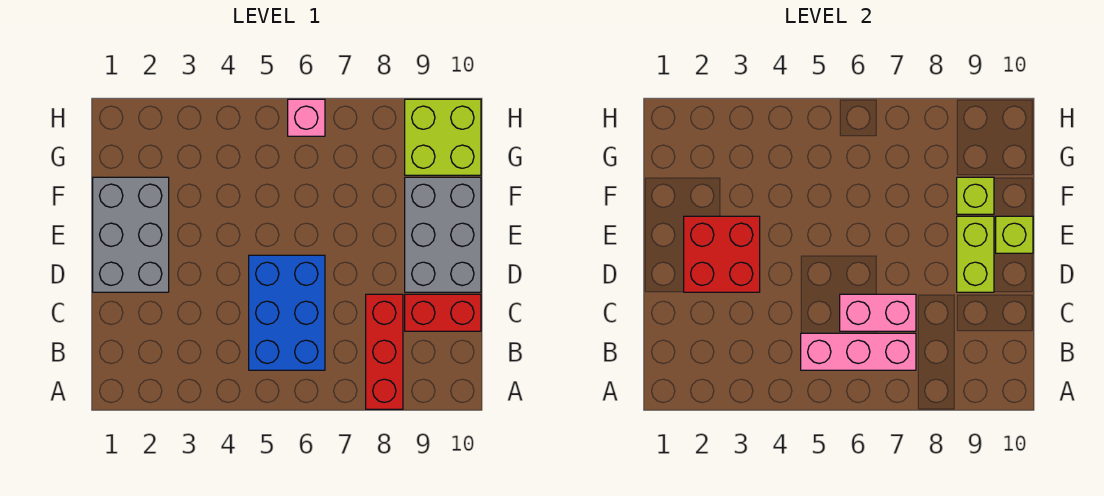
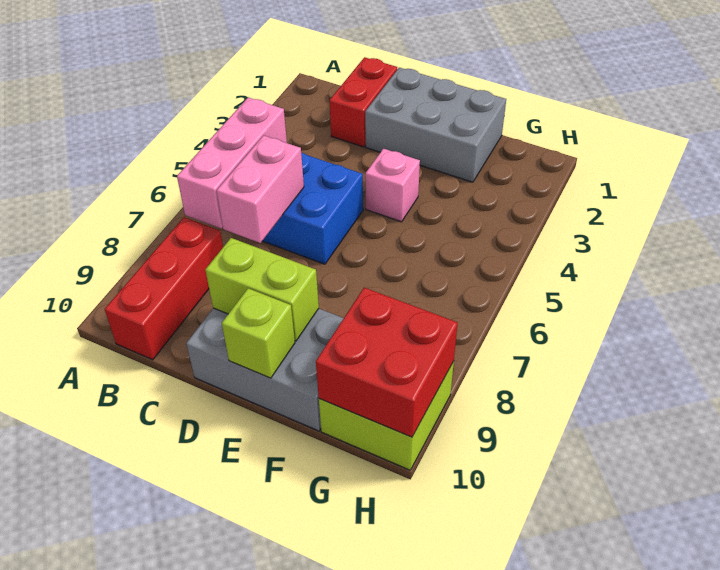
red 1x3 brick [366,294,403,409] -> red 1x3 brick turned to [105,217,223,360]
red 1x2 brick [405,294,481,331] -> red 1x2 brick moved to [330,57,397,147]
red 2x2 brick [684,216,760,292] -> red 2x2 brick moved to [316,288,458,437]
lime 1x1 brick [957,177,994,214] -> none
pink 1x1 brick [288,99,325,136] -> pink 1x1 brick moved to [365,149,420,222]

